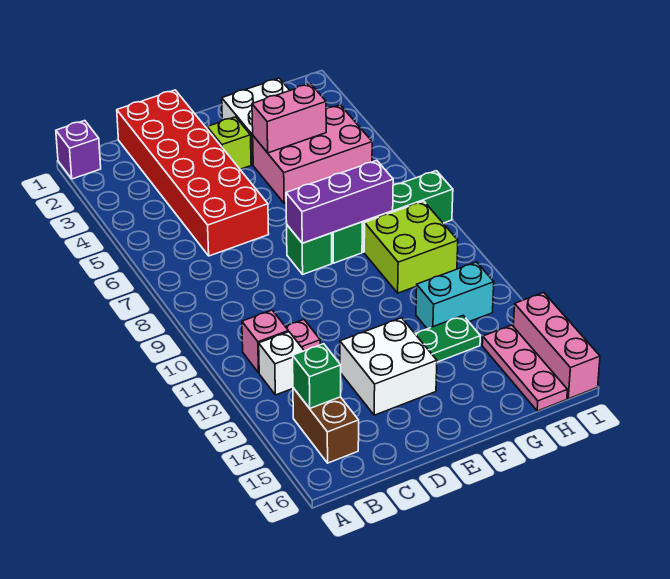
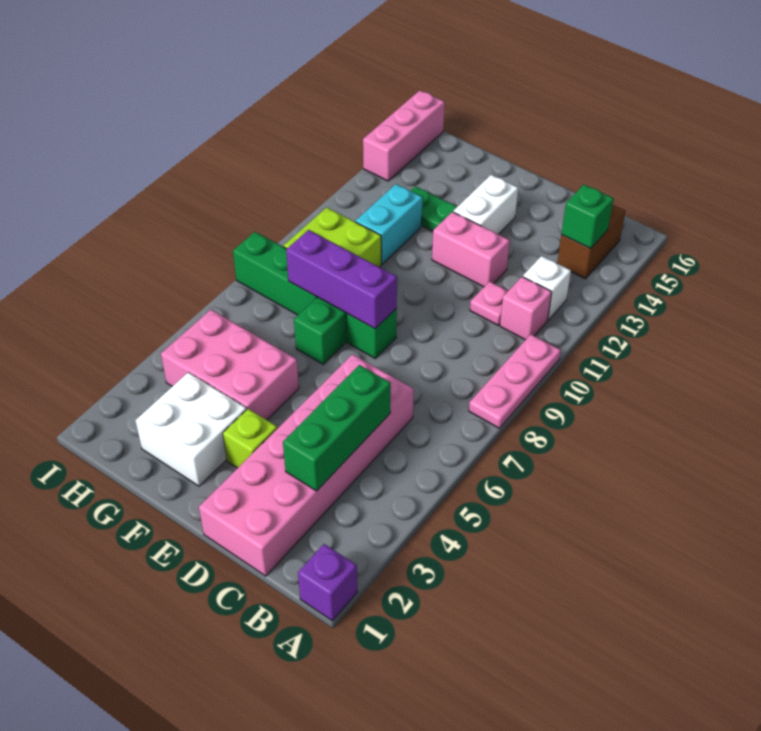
red 2x6 brick [117,90,269,256] -> pink 2x6 brick [199,354,414,576]
none -> green 1x3 brick [283,365,391,491]
white 2x2 brick [340,318,437,415] -> white 1x2 brick [453,175,518,234]
pink 1x2 brick [252,84,326,153] -> pink 1x2 brick moved to [432,212,510,287]
cyan 1x2 brick [416,262,494,329] -> cyan 1x2 brick turned to [355,184,423,264]
pink 1x3 plate [482,325,567,411] -> pink 1x3 plate moved to [469,334,561,428]

